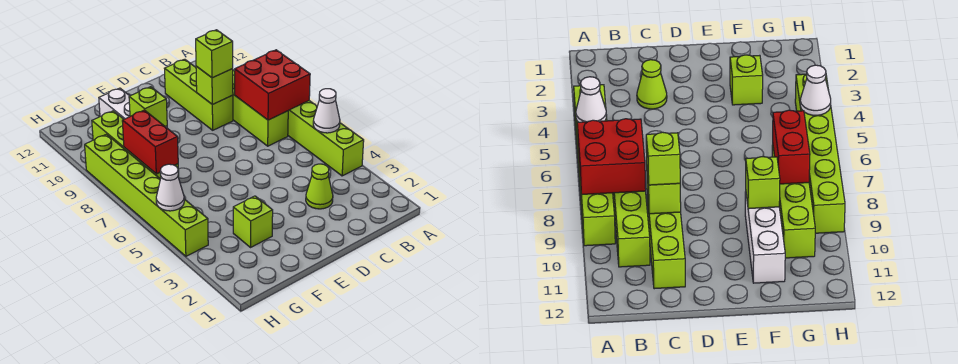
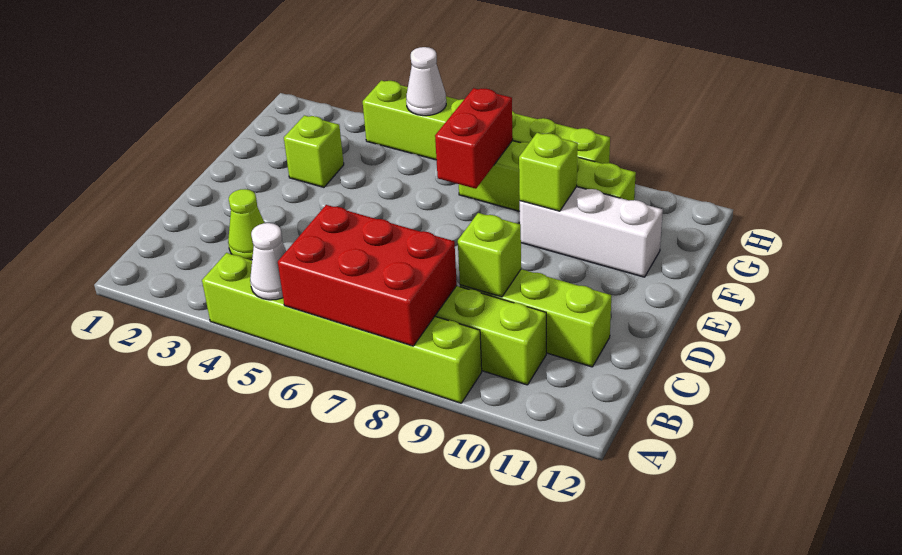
red 2x2 brick [235,50,310,120] -> red 2x3 brick [278,205,457,346]
lime 1x1 brick [196,30,233,78] -> none
red 1x2 brick [122,110,178,174] -> red 1x2 brick turned to [435,88,513,189]

